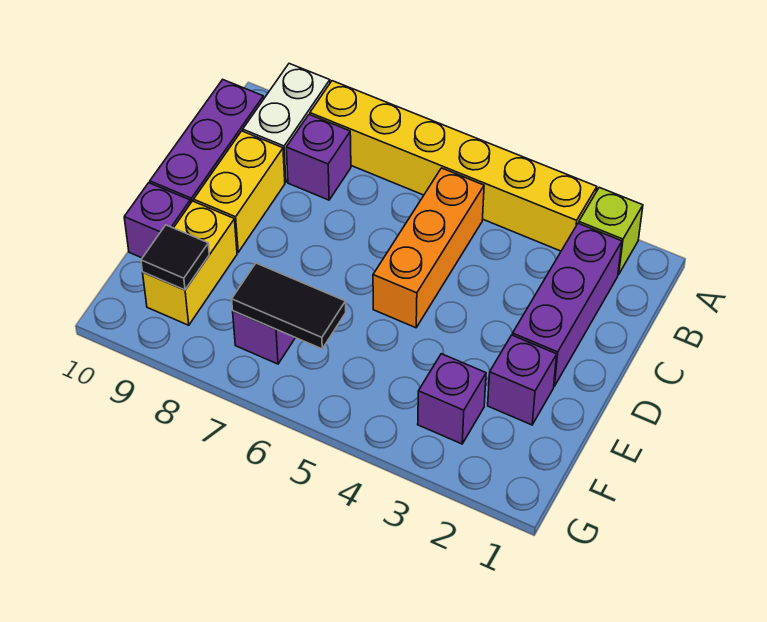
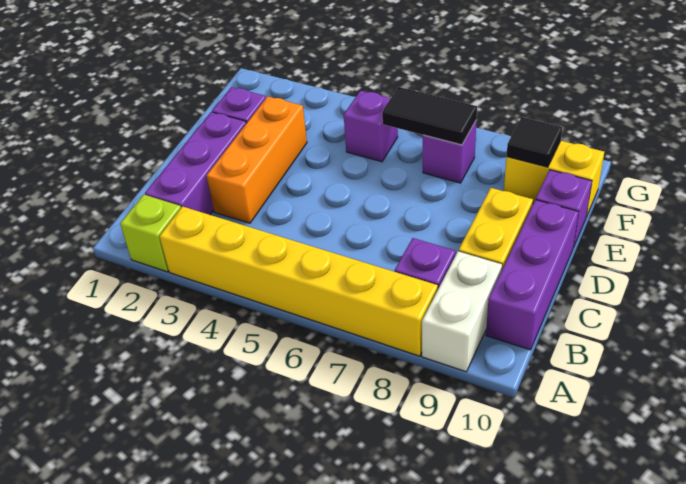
orange 1x3 brick [373,168,484,328] -> orange 1x3 brick moved to [206,96,307,223]
yellow 1x2 brick [143,201,237,325] -> yellow 1x2 brick turned to [504,141,604,217]
purple 1x1 brick [418,354,486,444] -> purple 1x1 brick moved to [344,91,398,162]

